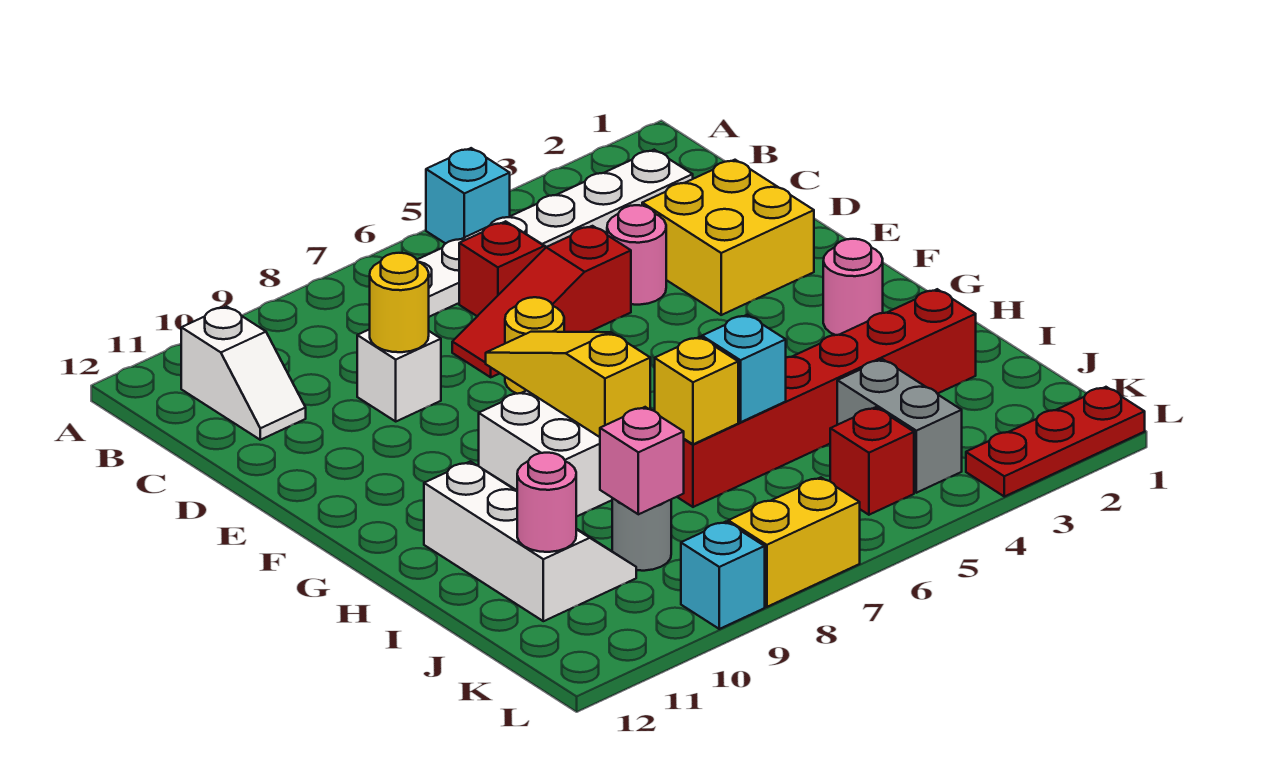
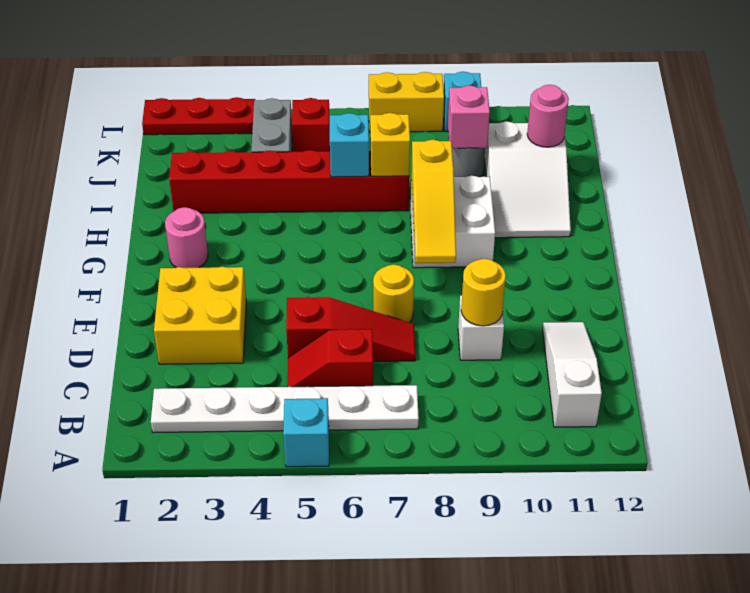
white 1x2 slope [181,306,306,440] -> white 1x3 slope [543,322,602,427]
pink 1x1 round brick [607,205,666,305] -> none
white 2x3 slope [424,461,636,621] -> white 2x3 slope turned to [485,121,571,238]

